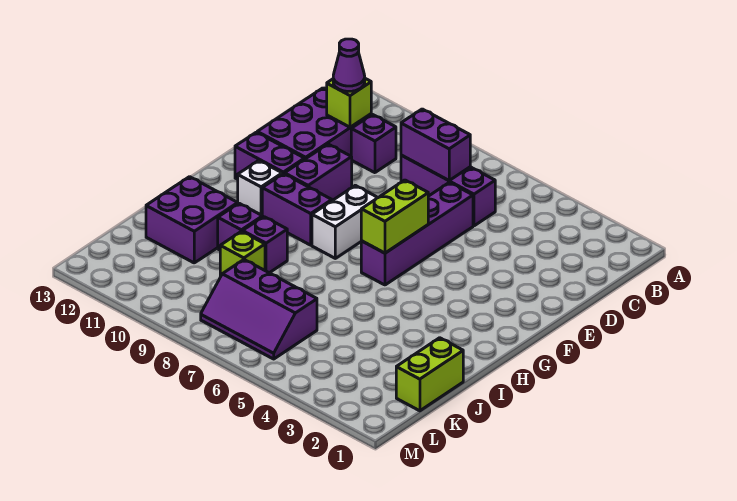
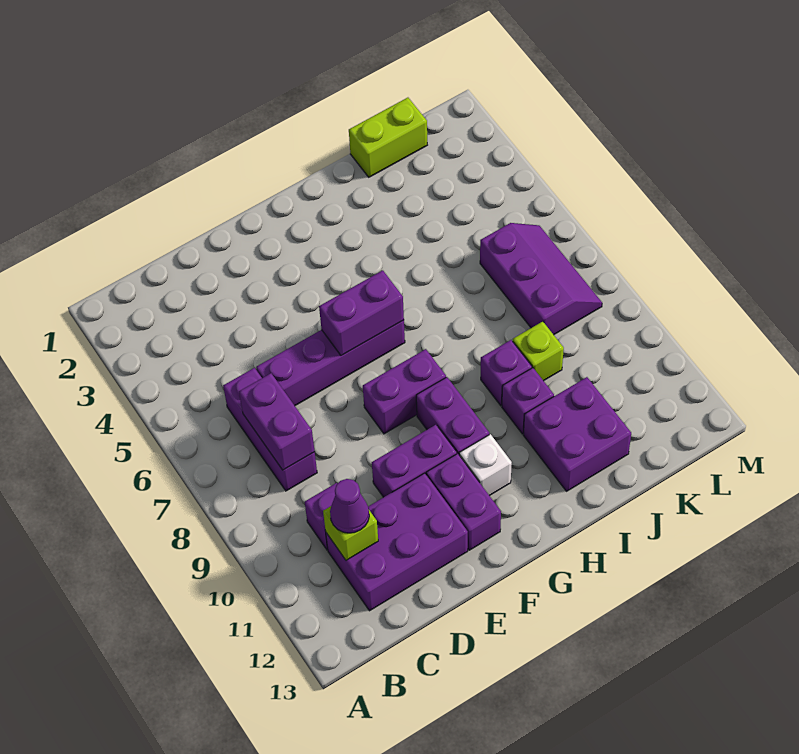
lime 1x2 brick [361,180,428,253] -> purple 1x2 brick [319,270,404,356]
white 1x2 brick [312,185,378,258] -> purple 1x2 brick [363,349,446,434]

